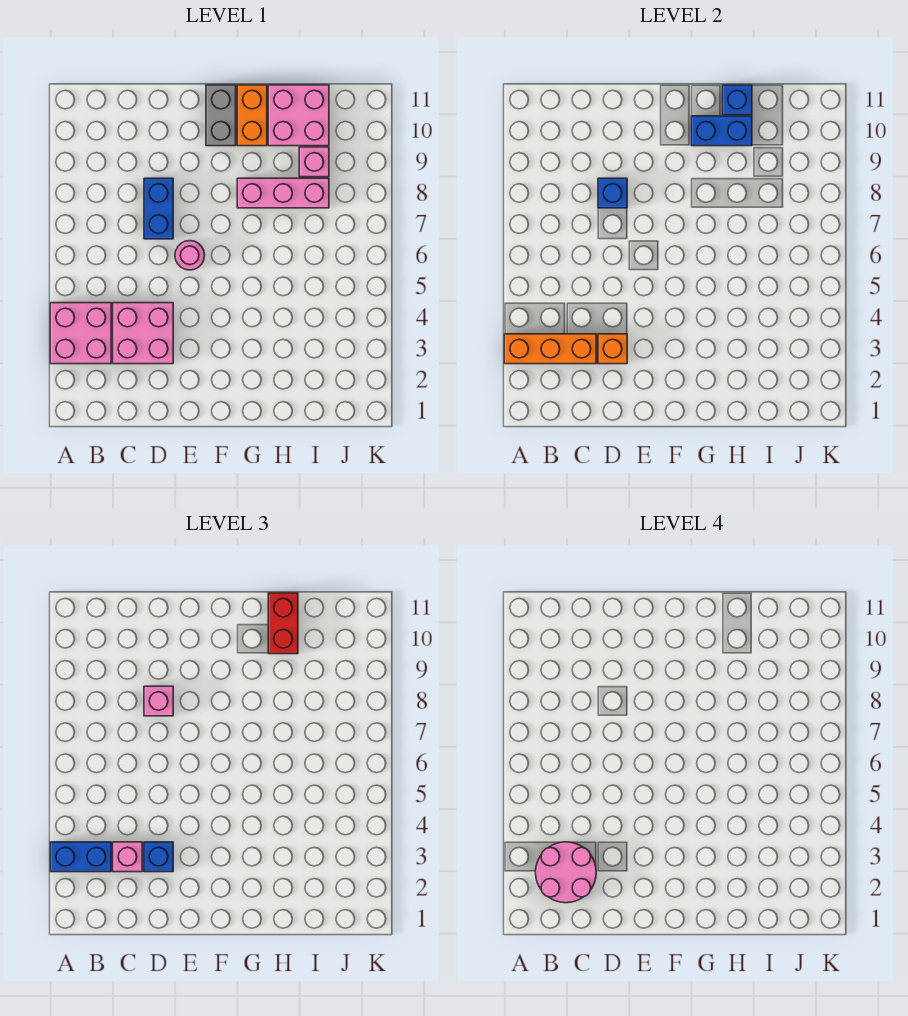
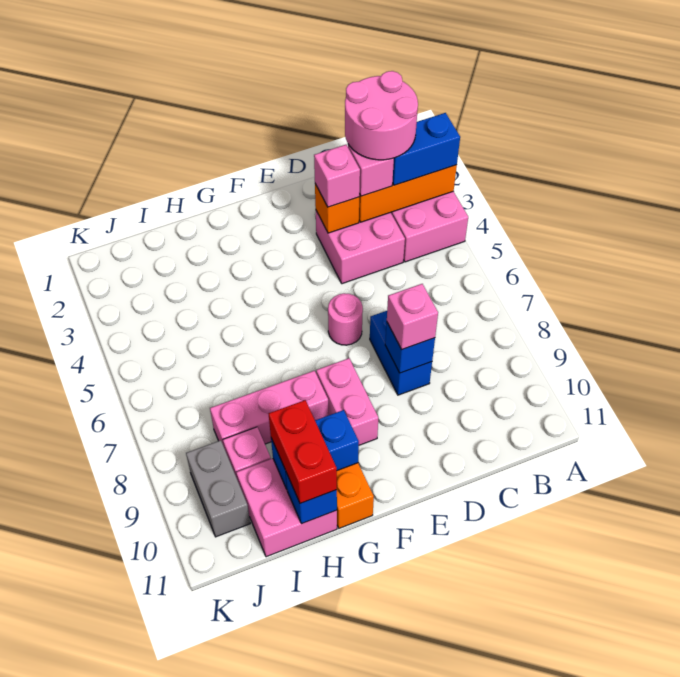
blue 1x1 brick [144,842,173,872] -> pink 1x1 brick [314,145,360,207]
none -> pink 1x2 brick [316,358,378,445]
grey 1x2 brick [206,85,236,146] -> grey 1x2 brick moved to [186,440,250,537]

